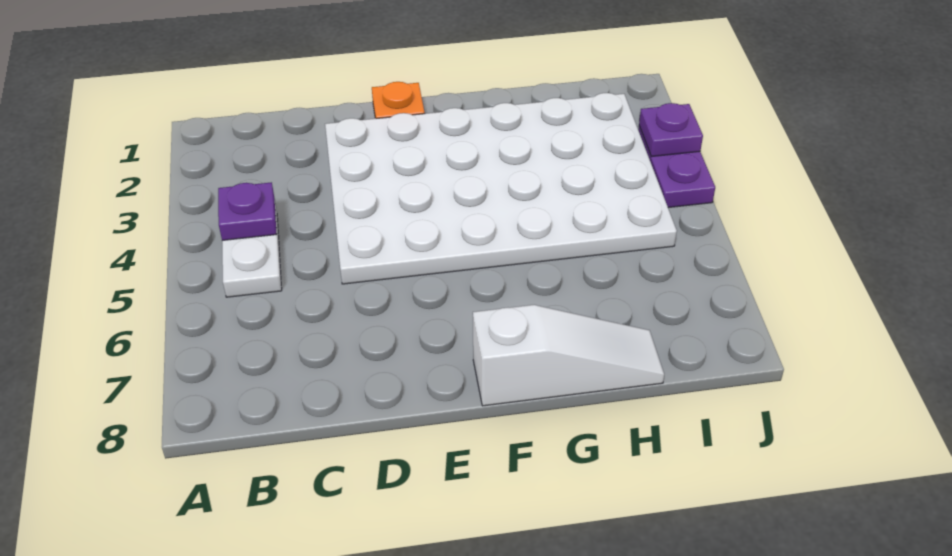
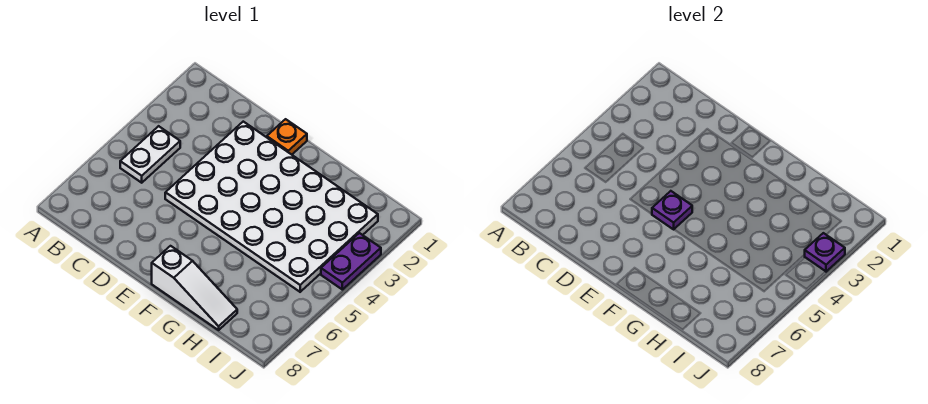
purple 1x1 plate [218,182,277,240] -> purple 1x1 plate moved to [652,191,692,229]

